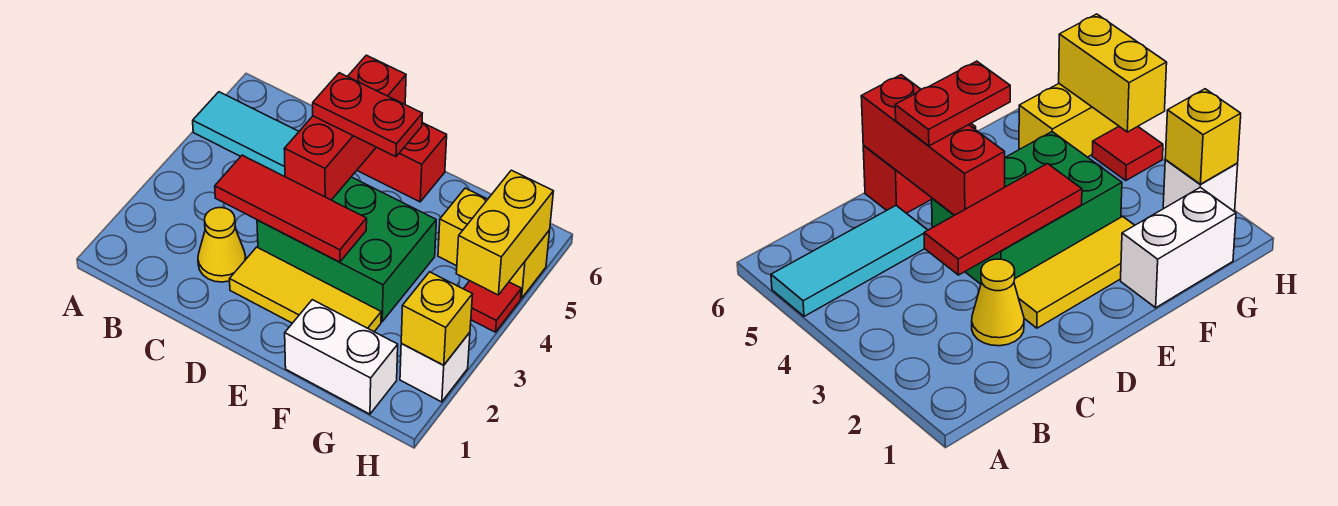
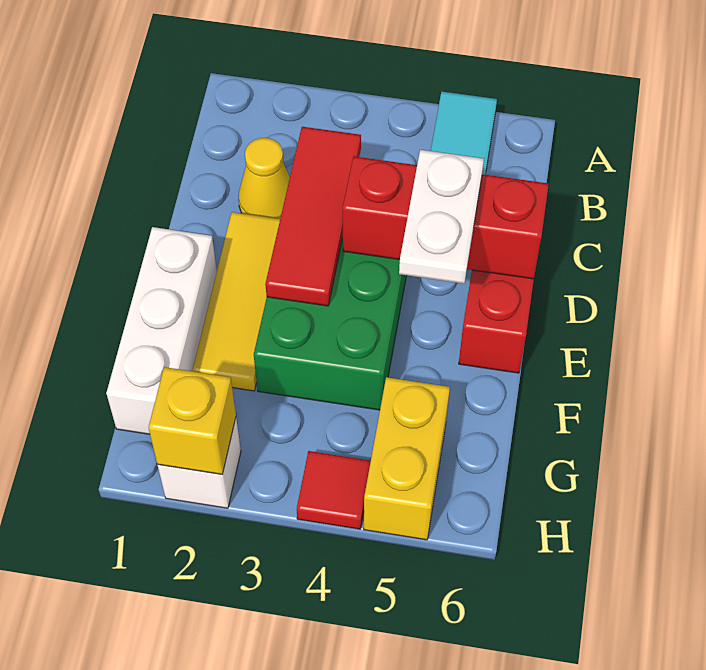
red 1x2 plate [313,73,422,157] -> white 1x2 plate [399,150,484,284]
white 1x2 brick [285,300,398,414] -> white 1x3 brick [106,227,217,434]
yellow 1x2 brick [456,170,553,295] -> none

